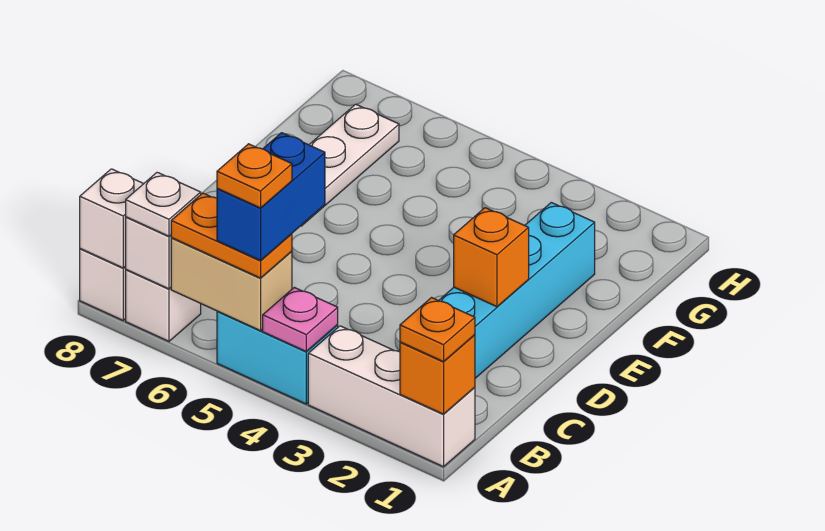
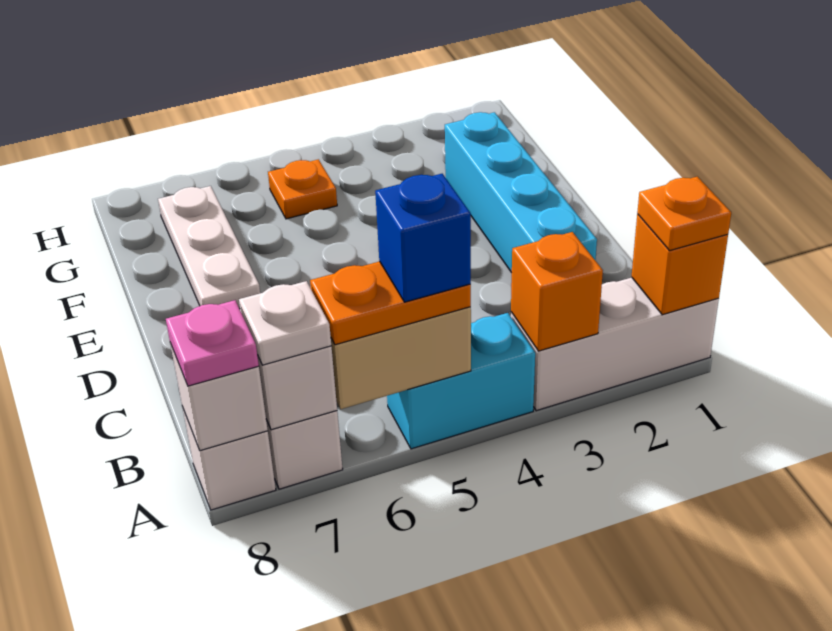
pink 1x1 plate [263,287,338,352] -> pink 1x1 plate moved to [166,300,259,386]
blue 1x2 brick [217,133,325,261] -> blue 1x1 brick [375,174,471,302]
orange 1x1 plate [217,144,292,208] -> orange 1x1 plate moved to [268,159,337,219]
orange 1x1 brick [454,208,529,307] -> orange 1x1 brick moved to [511,232,603,351]

